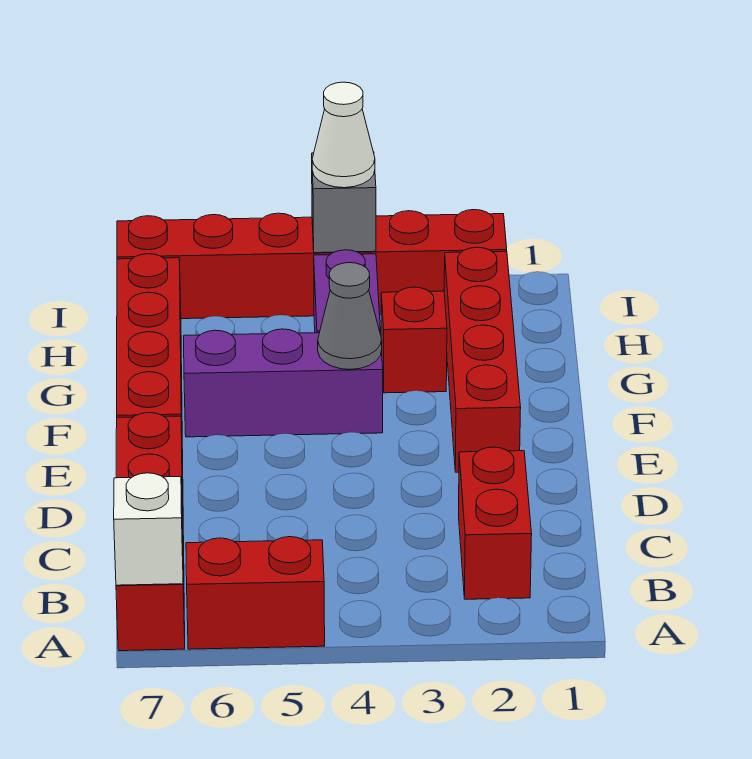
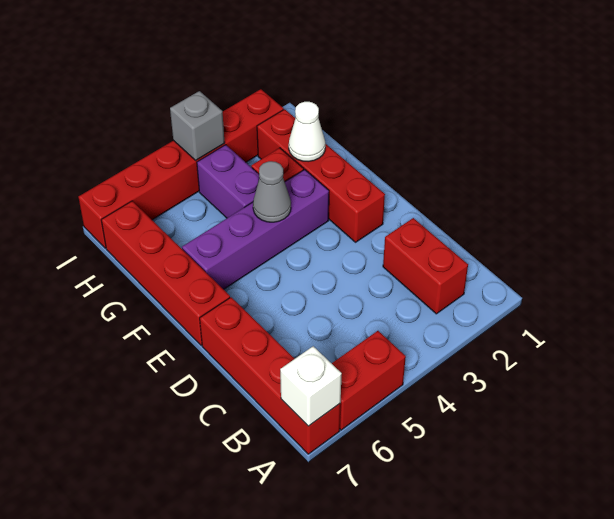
purple 1x3 brick [184,329,383,437] -> purple 1x4 brick [182,170,329,289]
white 1x1 cone [312,82,375,188] -> white 1x1 cone moved to [289,102,325,162]

